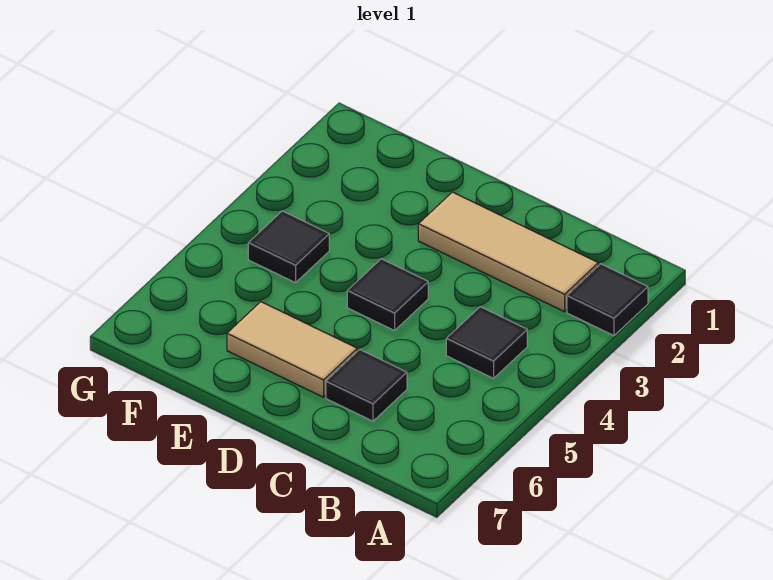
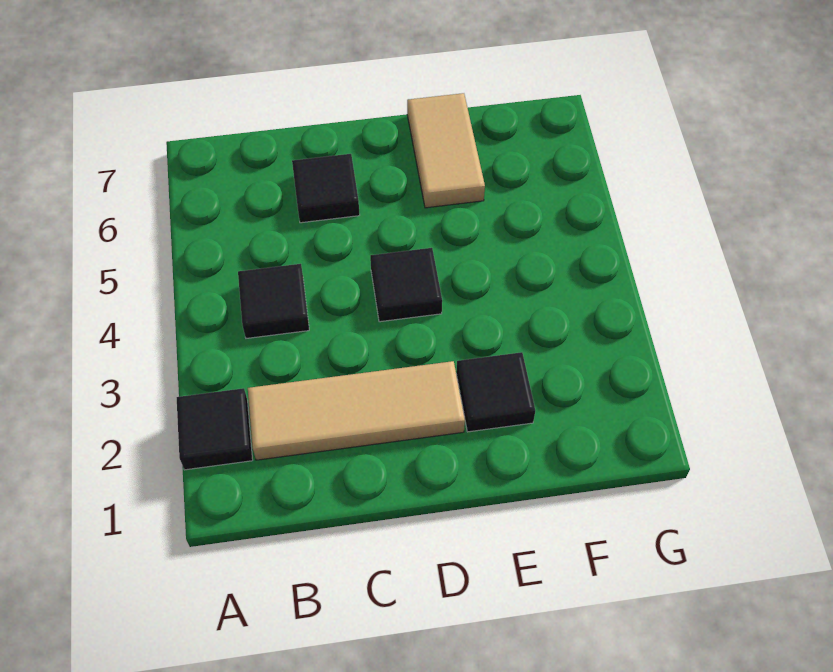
tan 1x2 tile [227,302,357,397] -> tan 1x2 tile turned to [407,93,485,208]
black 1x1 tile [248,211,329,283] -> black 1x1 tile moved to [456,352,535,432]

